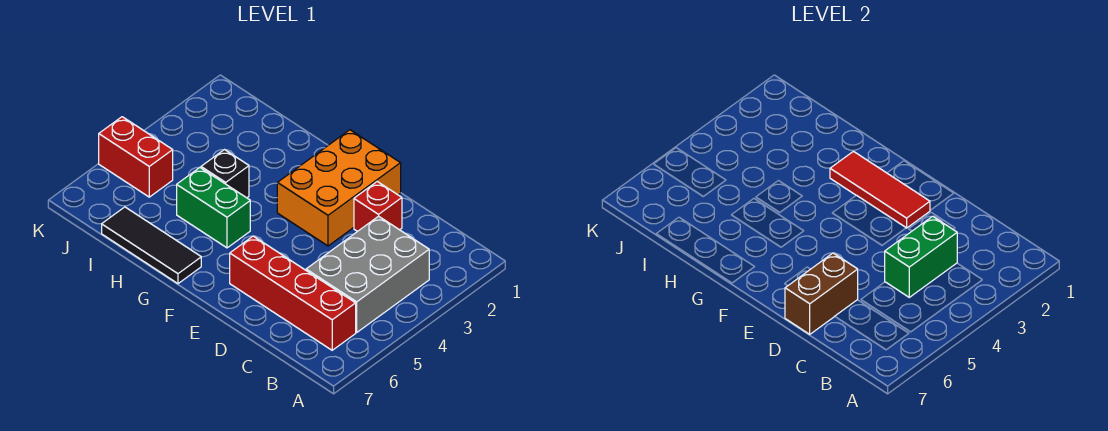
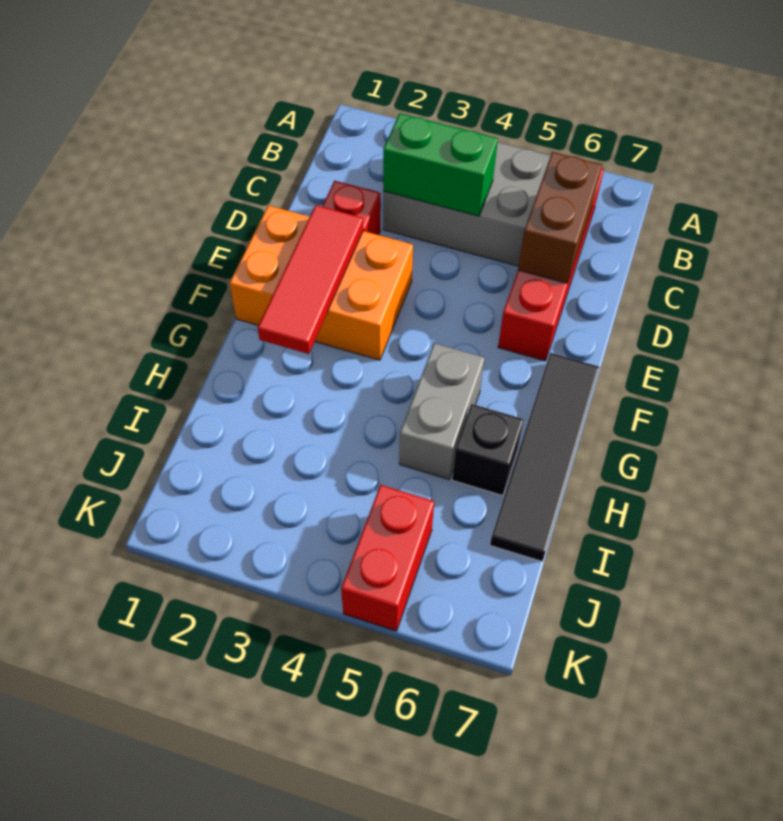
brown 1x2 brick [785,253,858,334] -> brown 1x2 brick turned to [518,152,602,283]
green 1x2 brick [177,168,250,248] -> grey 1x2 brick [399,343,485,479]
black 1x3 tile [102,207,201,284] -> black 1x4 tile [490,353,599,562]
black 1x1 brick [201,150,249,198] -> black 1x1 brick moved to [452,404,524,496]

